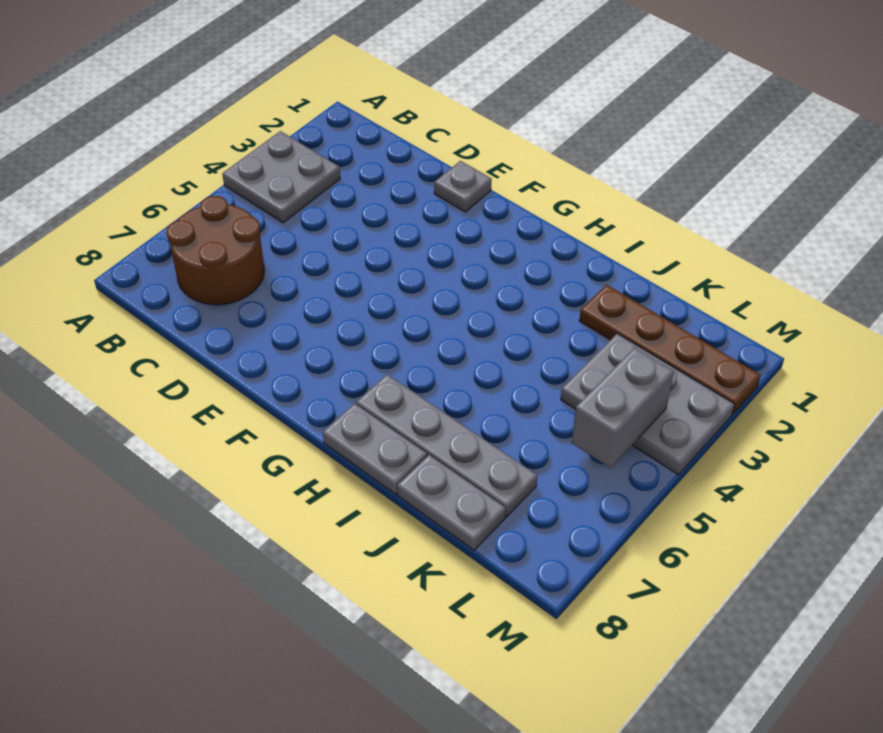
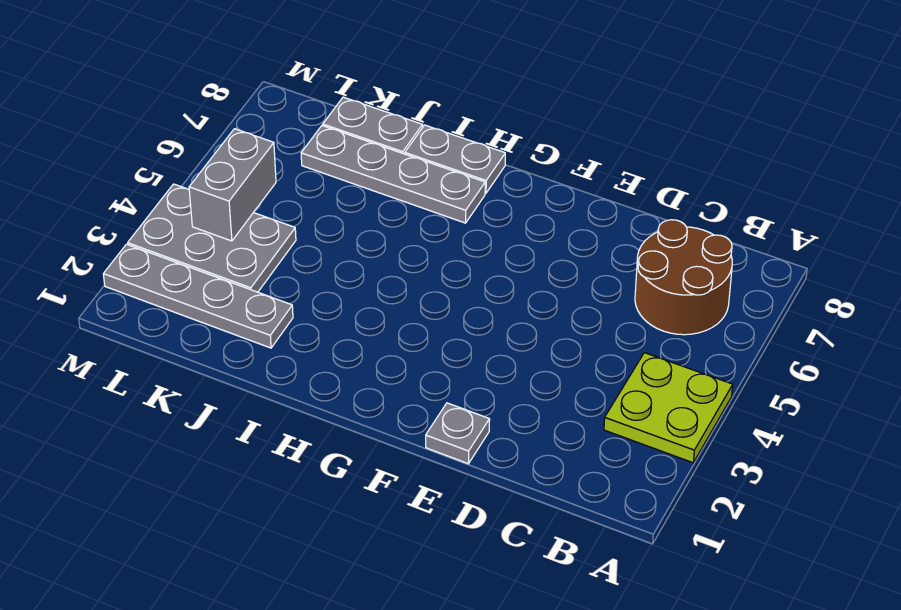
grey 2x2 plate [222,131,340,223] -> lime 2x2 plate [604,353,733,463]
brown 1x4 plate [579,285,761,414] -> grey 1x4 plate [103,244,293,348]

